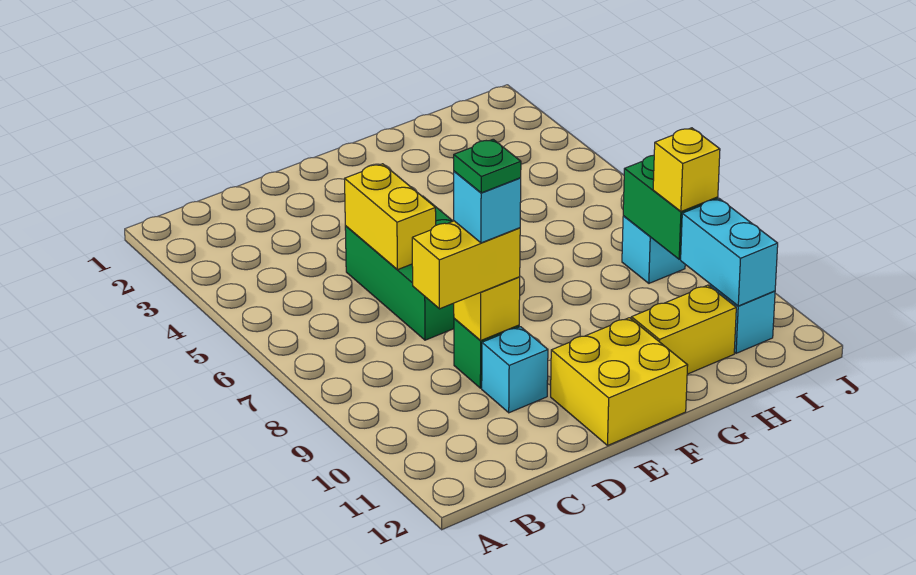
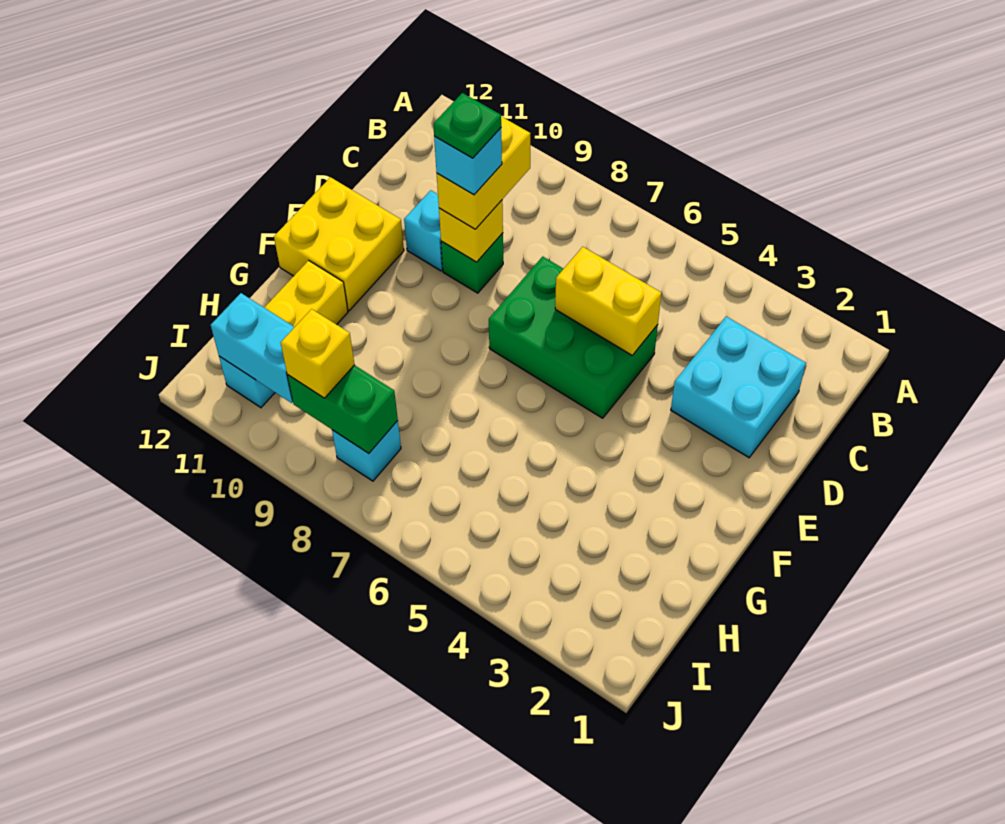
none -> cyan 2x2 brick [671,317,806,458]

